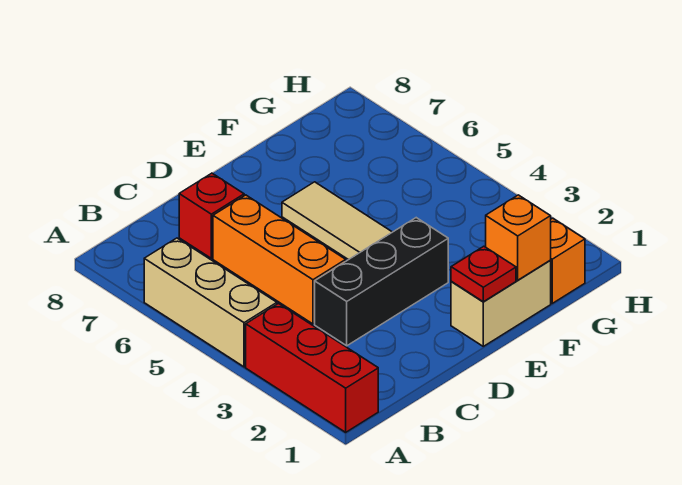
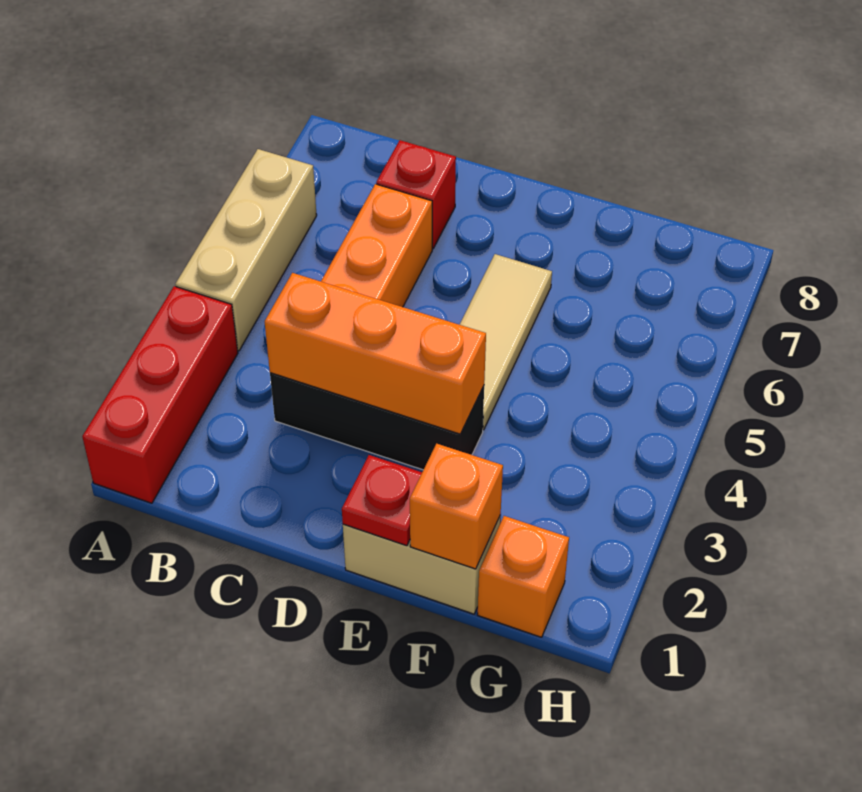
none -> orange 1x3 brick [265,273,486,434]

